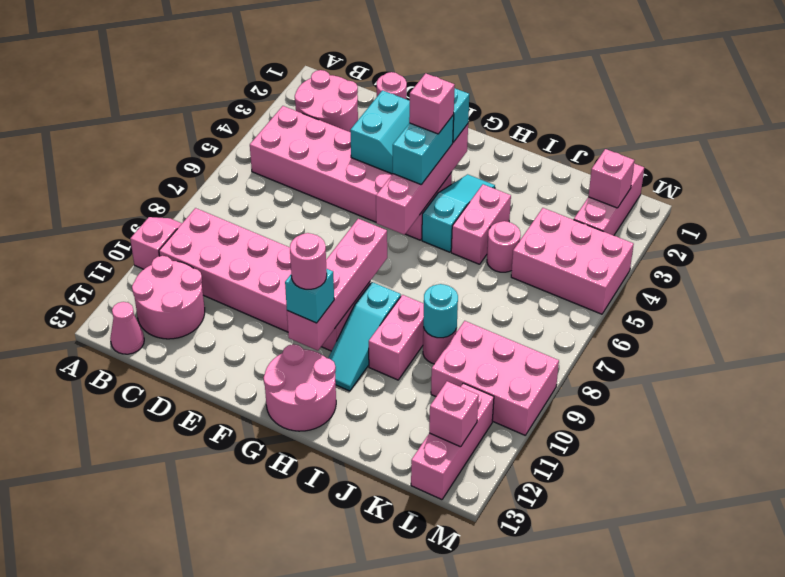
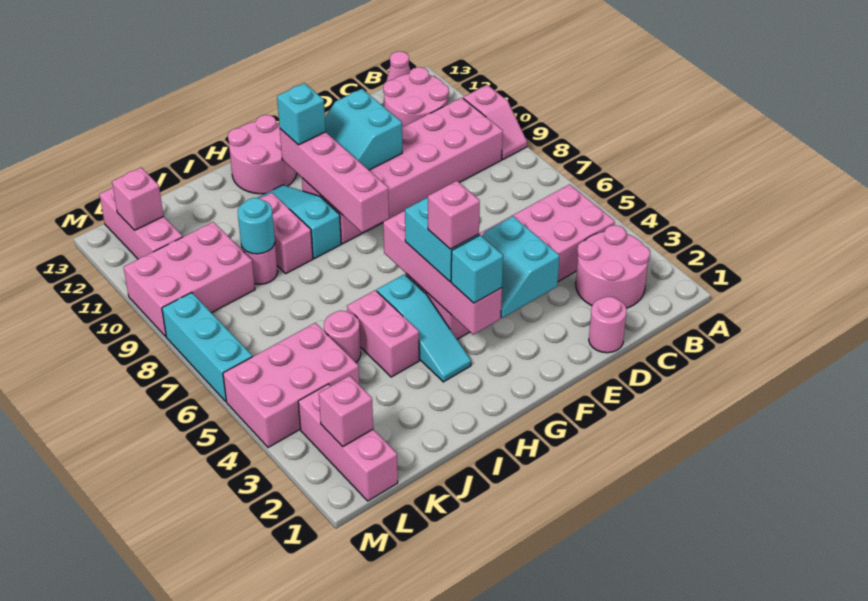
none -> cyan 2x2 slope [325,89,402,170]
pink 1x1 round brick [290,233,327,289] -> none
none -> cyan 1x3 brick [162,293,252,401]

